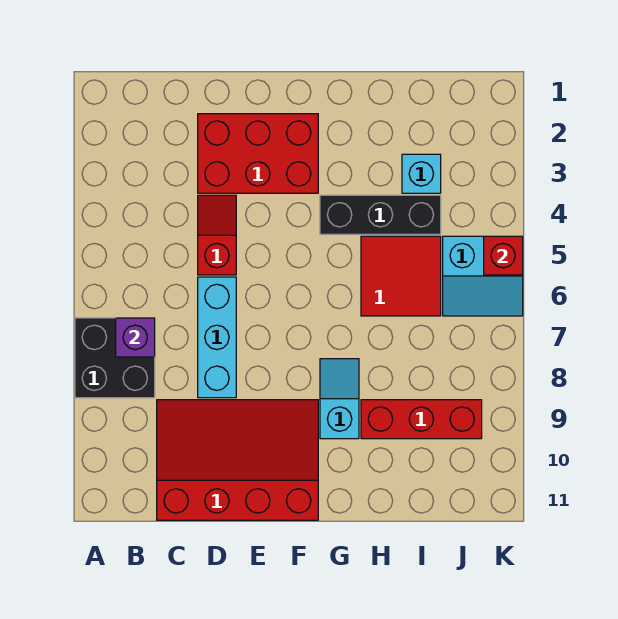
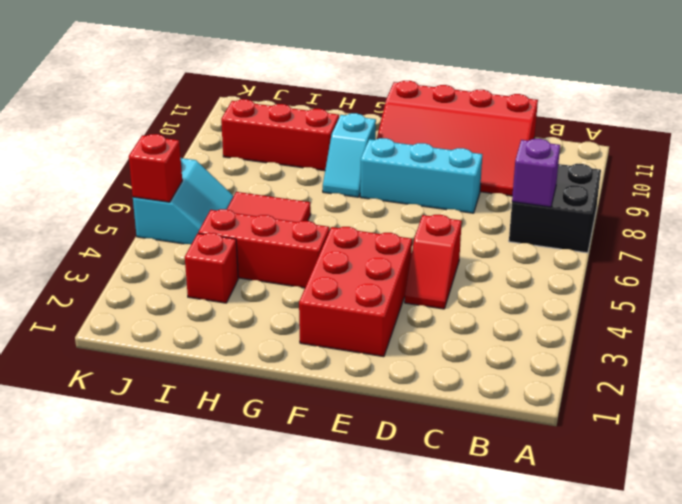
red 2x3 brick [198,114,318,193] -> red 2x3 brick turned to [299,227,412,357]
cyan 1x3 brick [198,277,236,398] -> cyan 1x3 brick turned to [360,138,482,213]
black 1x3 brick [320,195,441,234] -> red 1x3 brick [198,209,329,288]
cyan 1x1 brick [402,154,441,193] -> red 1x1 brick [185,233,238,303]
cyan 2x2 slope [443,236,523,316] -> cyan 2x2 slope turned to [133,158,234,244]

